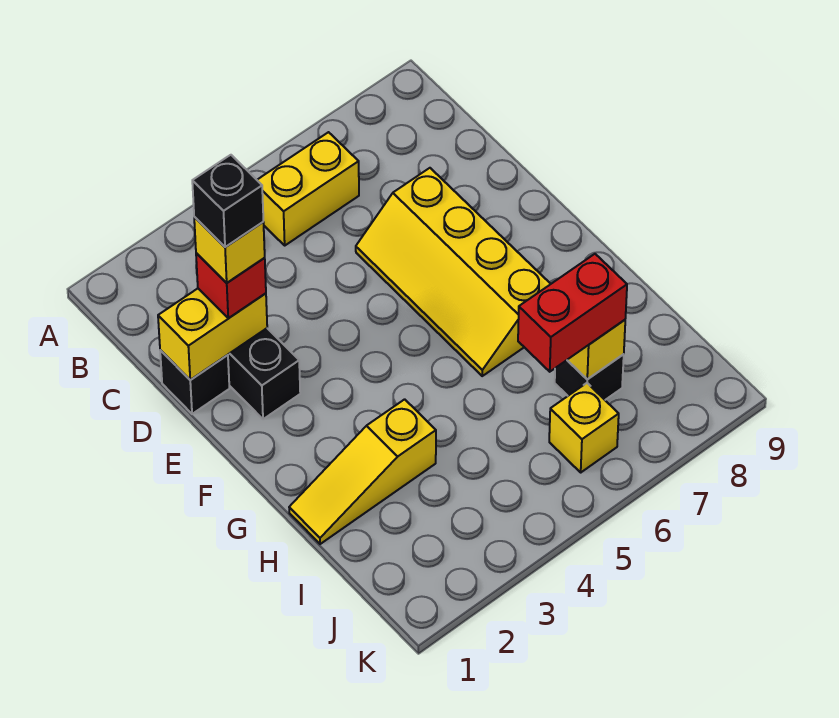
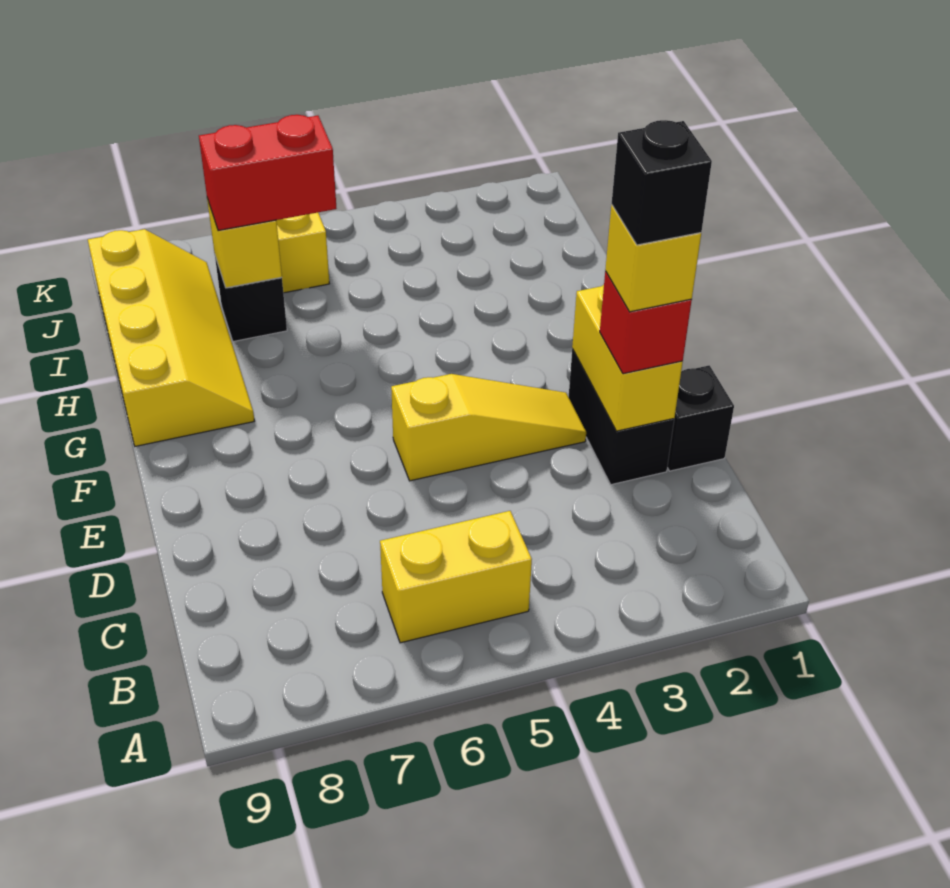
yellow 1x2 brick [158,289,267,380] -> yellow 1x2 brick turned to [572,285,683,431]
yellow 2x4 slope [356,168,550,376] -> yellow 2x4 slope moved to [88,229,254,446]
yellow 1x3 slope [289,399,436,544] -> yellow 1x3 slope moved to [391,374,586,481]

